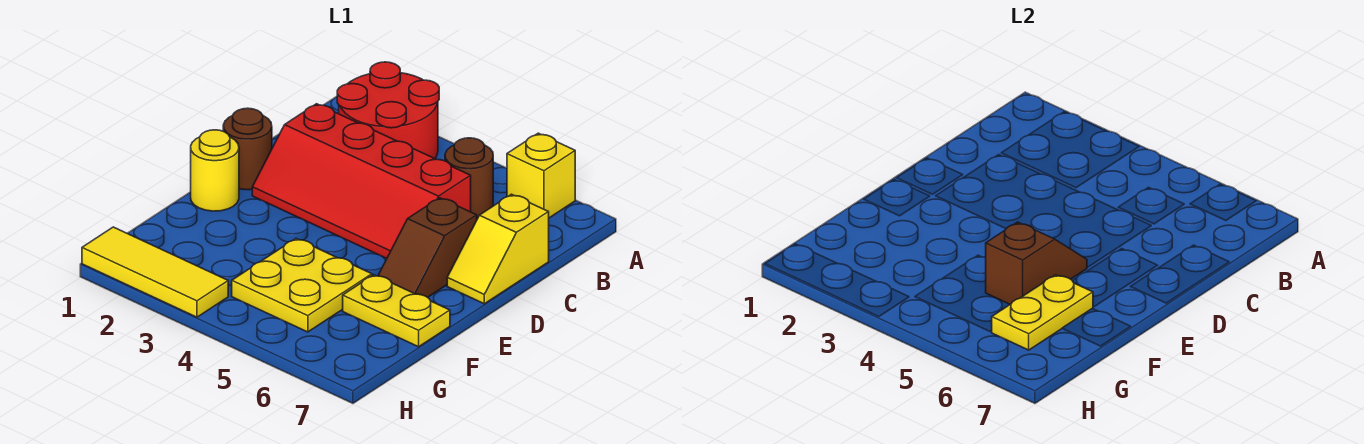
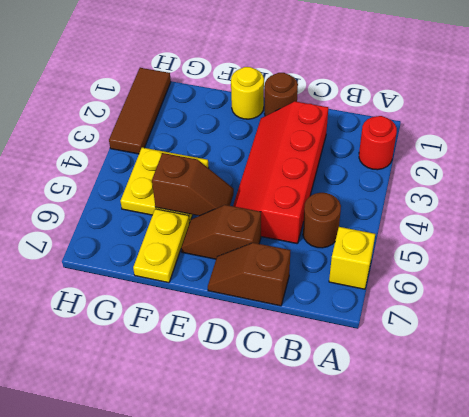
red 2x2 round brick [337,62,439,158] -> red 1x1 round brick [359,116,397,170]
yellow 1x2 slope [447,194,549,304] -> brown 1x2 slope [208,243,290,306]
yellow 1x2 plate [992,275,1093,350] -> none
yellow 1x3 tile [82,227,228,317] -> brown 1x3 tile [109,68,171,154]

